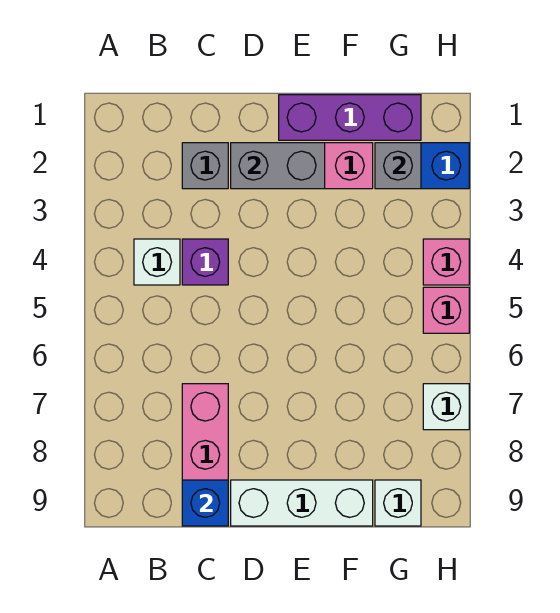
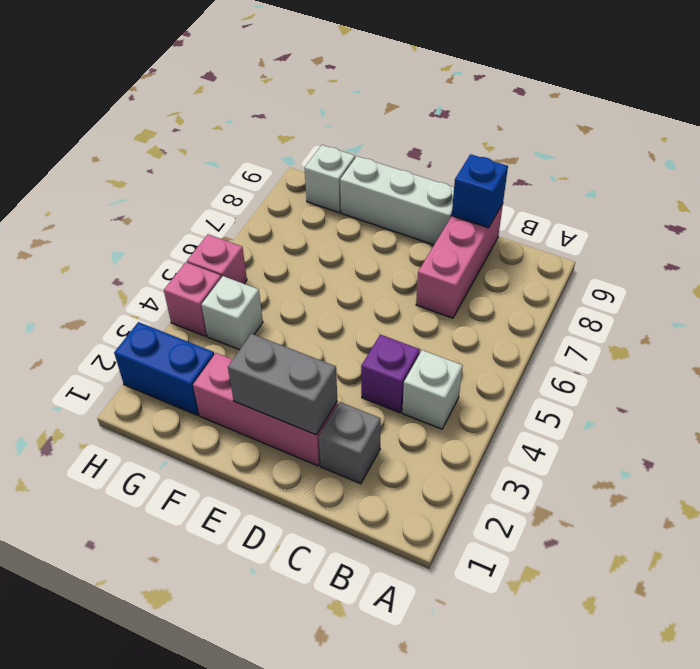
purple 1x3 brick [279,95,421,140] -> none
grey 1x1 brick [375,143,421,189] -> none
white 1x1 brick [423,384,469,430] -> white 1x1 brick moved to [201,276,263,350]

